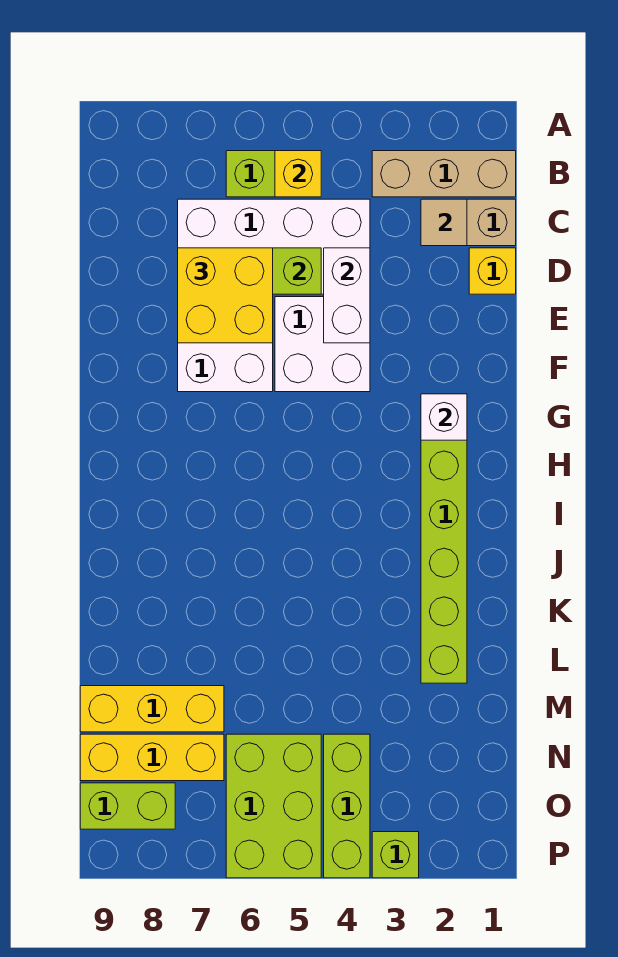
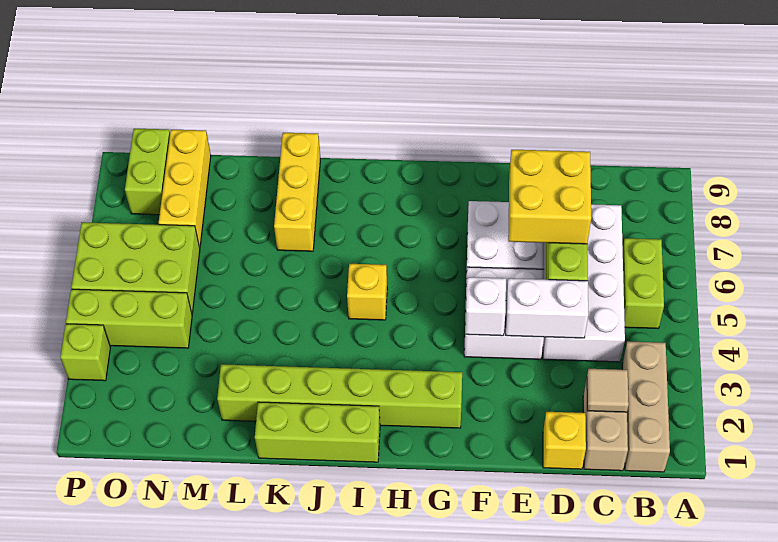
yellow 1x1 brick [275,151,321,197] -> yellow 1x1 brick moved to [347,264,387,320]
white 1x1 brick [421,394,467,440] -> white 1x1 brick moved to [465,277,506,336]
none -> lime 1x3 brick [255,402,380,462]
yellow 1x3 brick [80,686,224,732] -> yellow 1x3 brick moved to [274,133,320,251]

